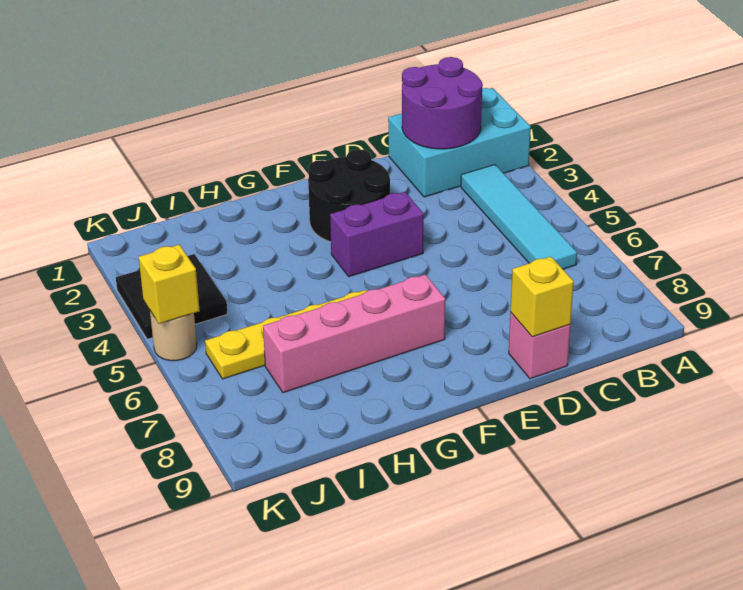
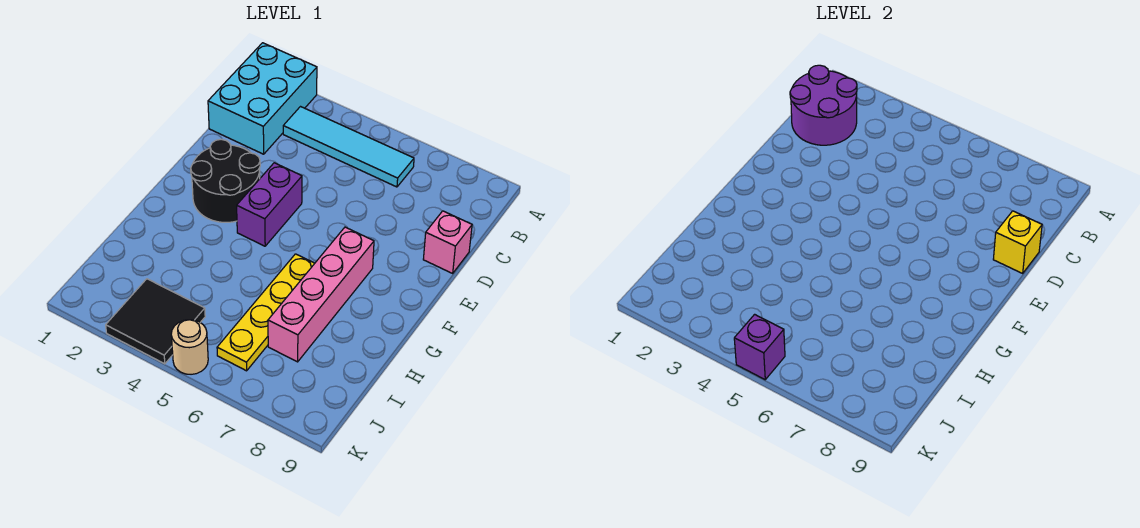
yellow 1x1 brick [139,245,200,324] -> purple 1x1 brick [734,314,785,380]

